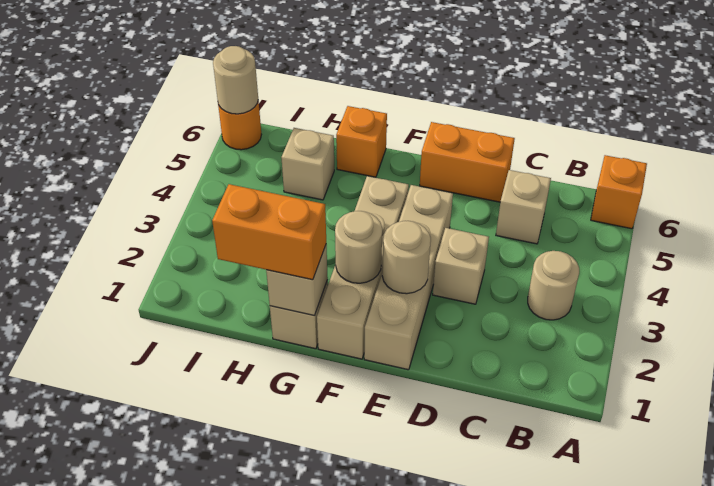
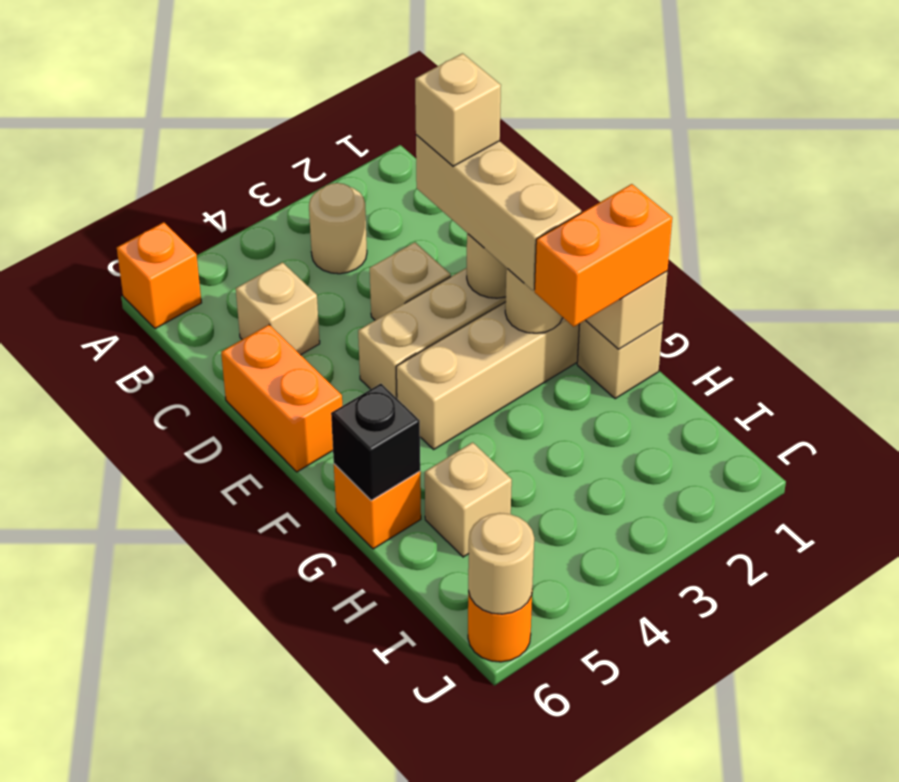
none -> tan 1x3 brick [416,135,581,290]
none -> tan 1x1 brick [415,53,501,166]
orange 1x2 brick [212,184,326,280] -> orange 1x2 brick turned to [535,184,672,327]
none -> black 1x1 brick [331,384,420,501]

